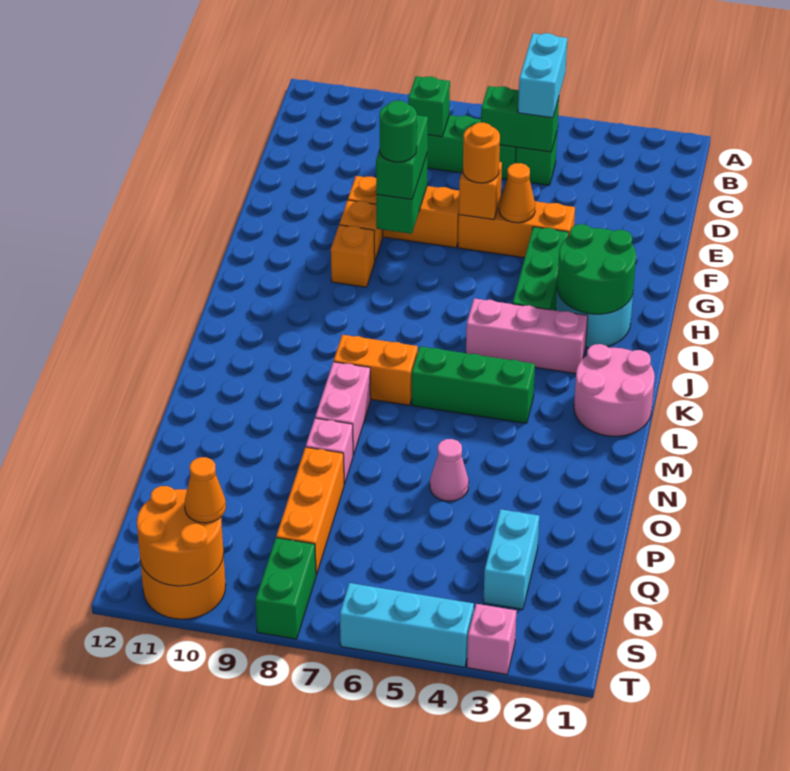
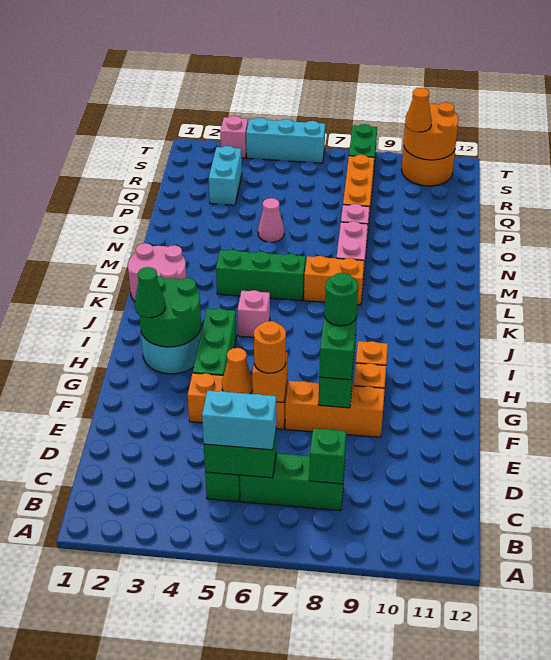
cyan 1x2 brick [518,33,567,118] -> cyan 1x2 brick turned to [202,390,276,450]
none -> green 1x1 cone [135,267,165,318]
pink 1x3 brick [466,298,588,374] -> pink 1x1 brick [238,290,270,337]

